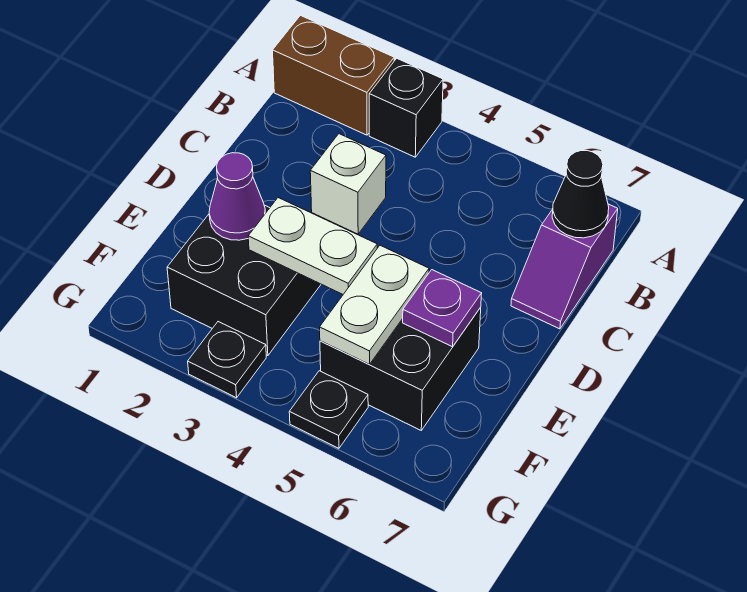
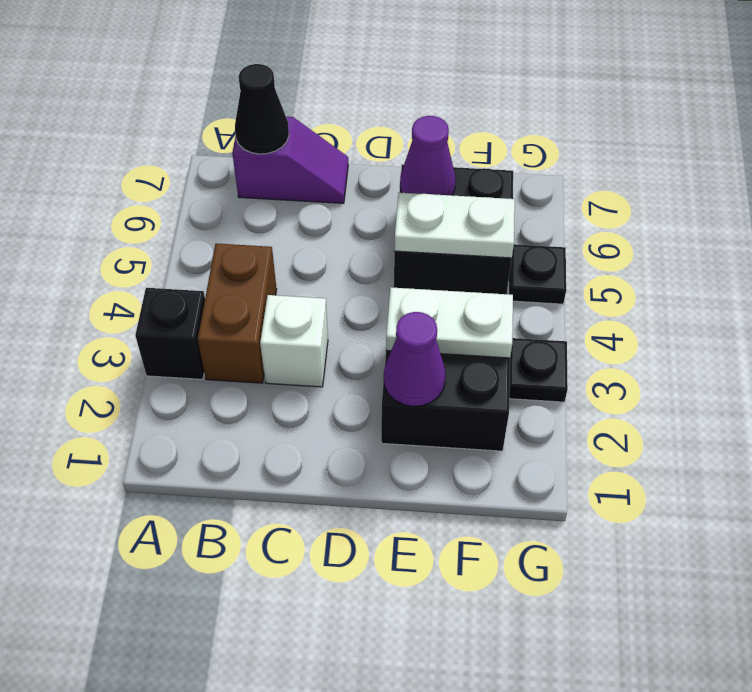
brown 1x2 brick [273,15,394,135] -> brown 1x2 brick moved to [198,244,277,383]
white 1x2 plate [248,198,377,294] -> white 1x2 plate turned to [386,287,513,358]
purple 1x1 plate [403,270,482,347] -> purple 1x1 cone [400,116,456,195]

